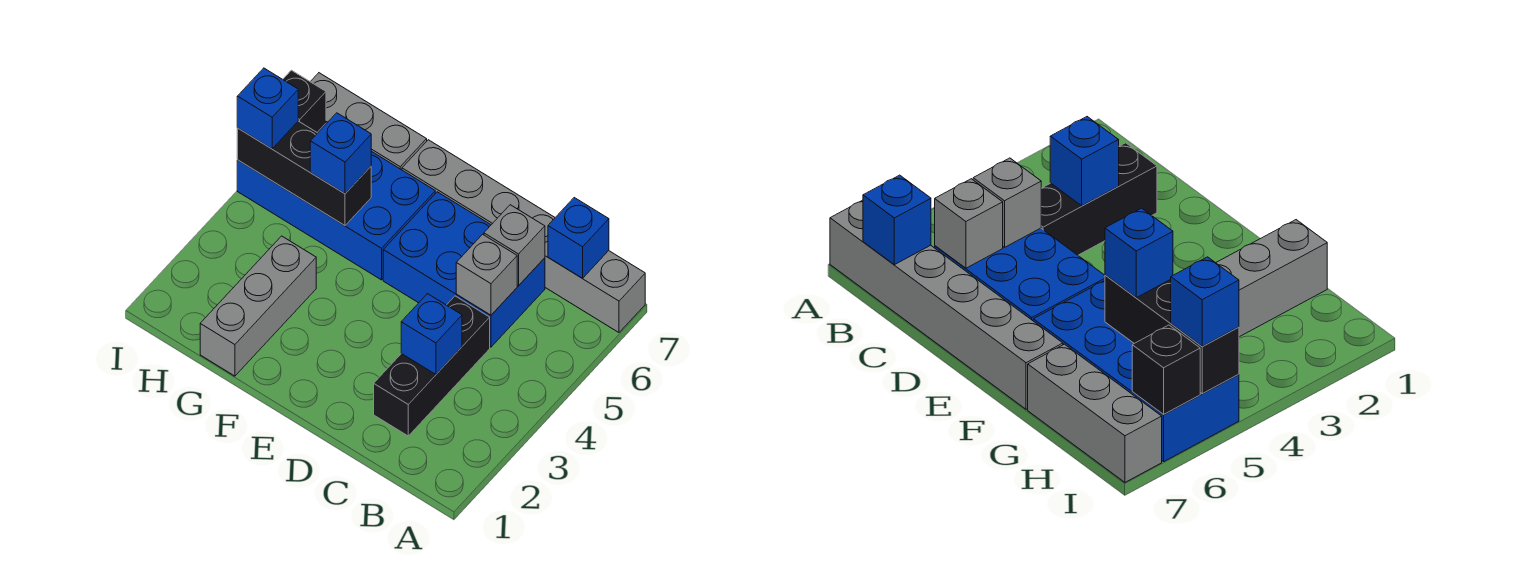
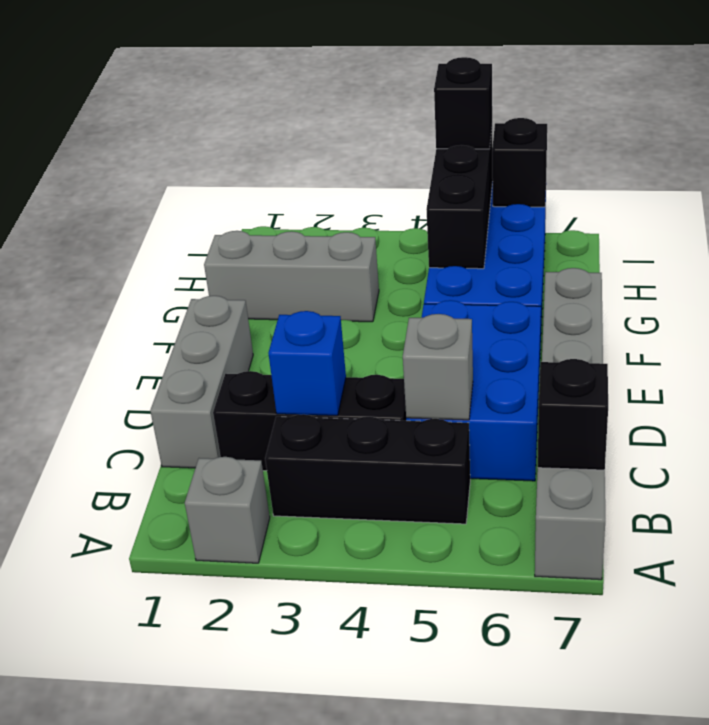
none -> black 1x3 brick [265,414,470,524]
blue 1x1 brick [548,198,609,278] -> black 1x1 brick [538,359,608,470]
grey 1x1 brick [484,205,545,285] -> grey 1x1 brick moved to [185,457,270,563]
blue 1x1 brick [310,113,371,194] -> none
grey 1x3 brick [310,73,427,170] -> grey 1x3 brick moved to [150,296,253,468]
blue 1x1 brick [237,68,298,149] -> black 1x1 brick [434,57,492,149]

